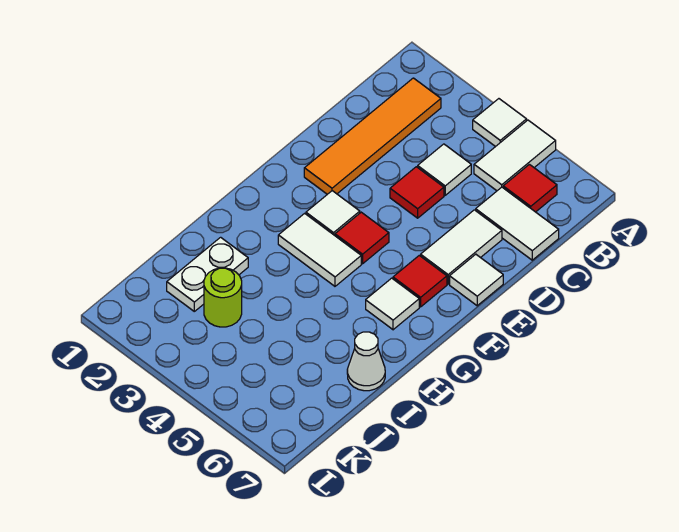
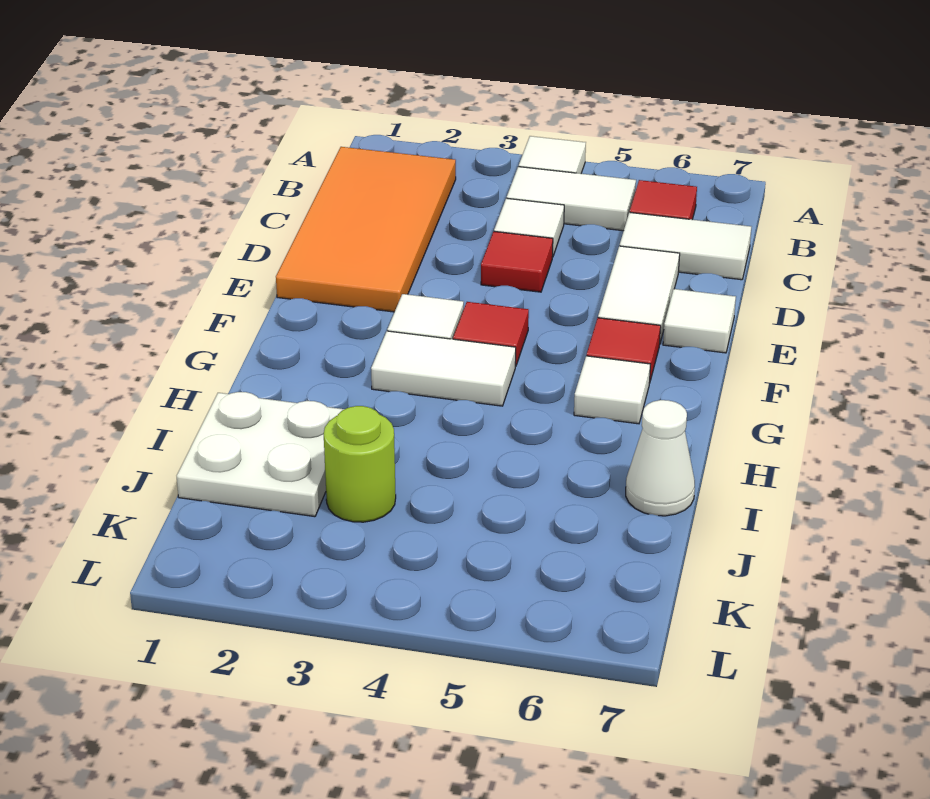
white 1x2 tile [474,120,556,191] -> white 1x2 tile turned to [507,167,636,231]
orange 1x4 tile [304,78,441,194] -> orange 2x4 tile [276,147,456,312]
white 1x2 plate [167,237,248,311] -> white 2x2 plate [177,392,344,517]

